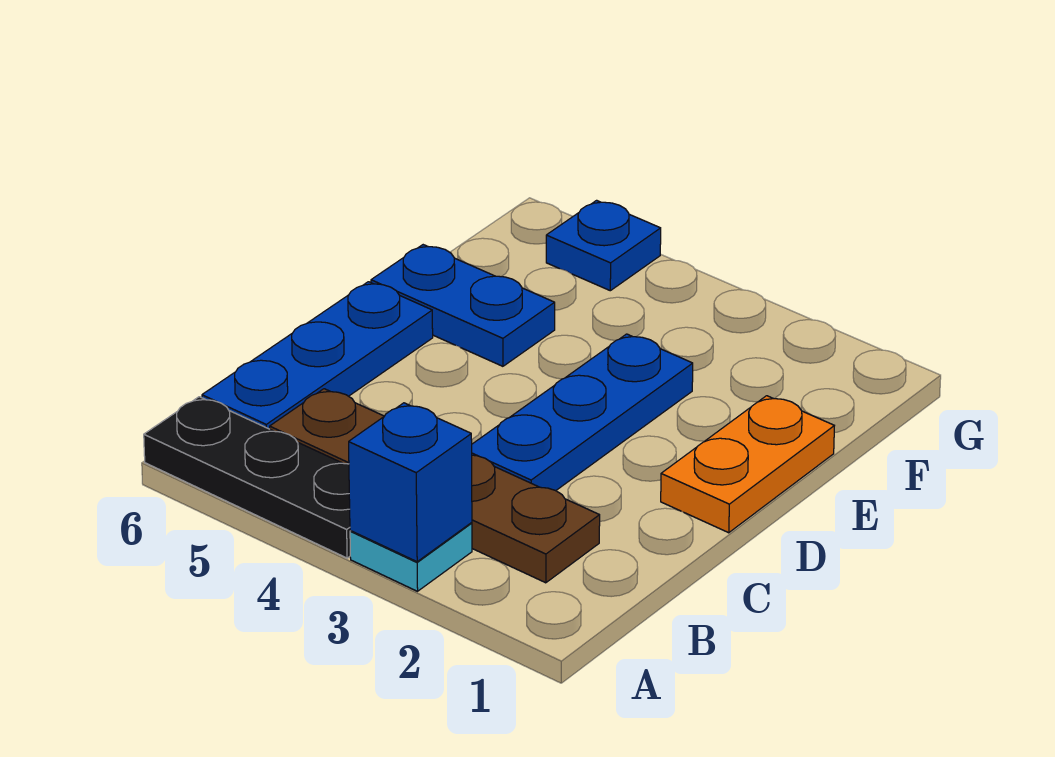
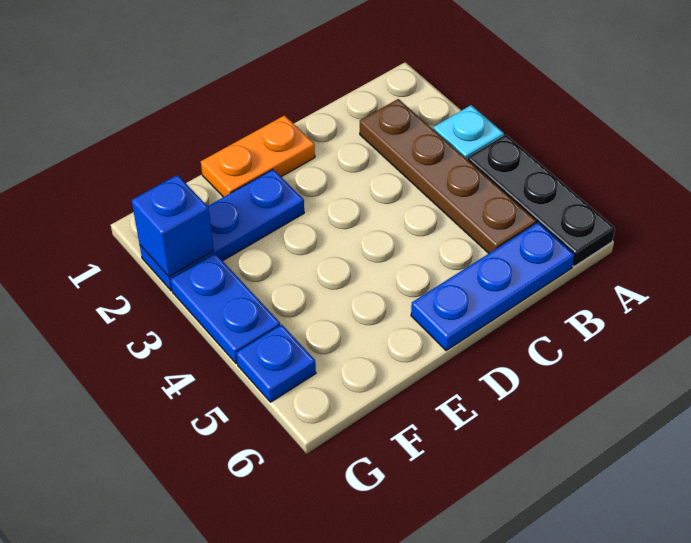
blue 1x1 brick [349,403,472,562] -> blue 1x1 brick moved to [132,175,214,277]
blue 1x3 plate [472,334,693,491] -> blue 1x3 plate moved to [140,169,304,291]
blue 1x2 plate [371,245,555,366] -> blue 1x2 plate moved to [171,253,280,364]

